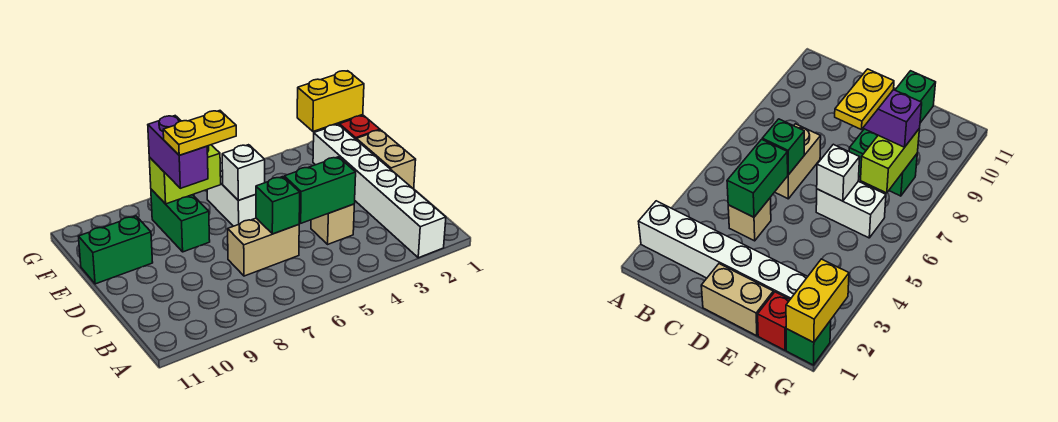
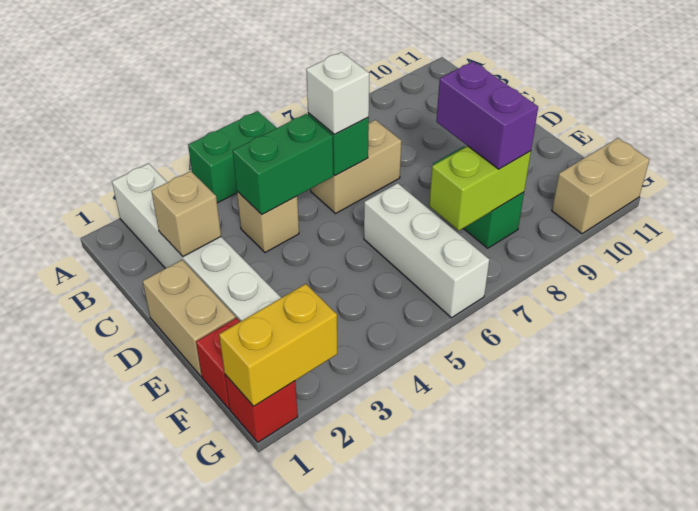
none -> tan 1x1 brick [151,171,221,257]
white 1x2 brick [207,163,256,226] -> white 1x3 brick [364,183,489,318]
white 1x1 brick [222,145,265,200] -> white 1x1 brick moved to [306,52,369,135]
yellow 1x2 plate [163,111,236,155] -> none
green 1x2 brick [78,216,153,284] -> green 1x2 brick moved to [188,111,276,203]
green 1x1 brick [786,320,831,365] -> red 1x1 brick [225,375,298,442]
none -> tan 1x2 brick [552,138,649,234]

